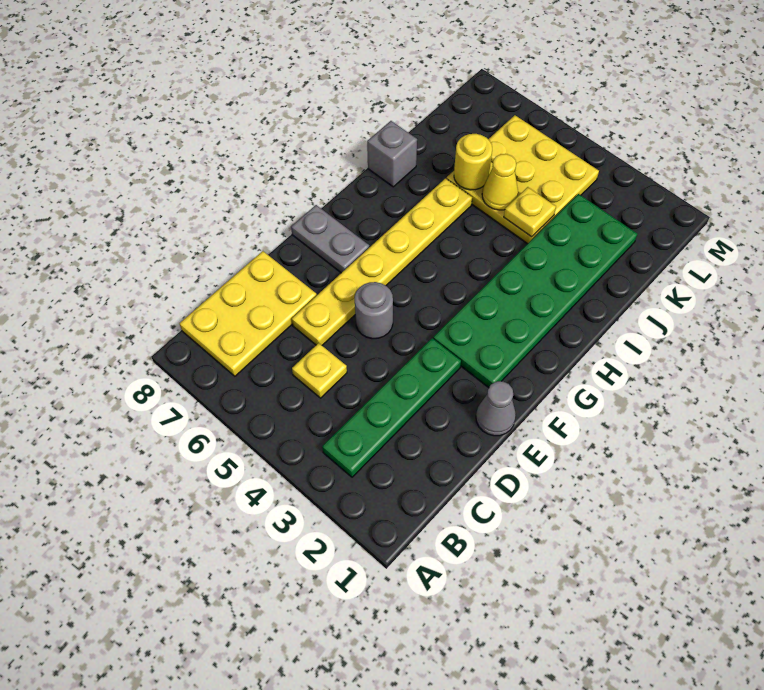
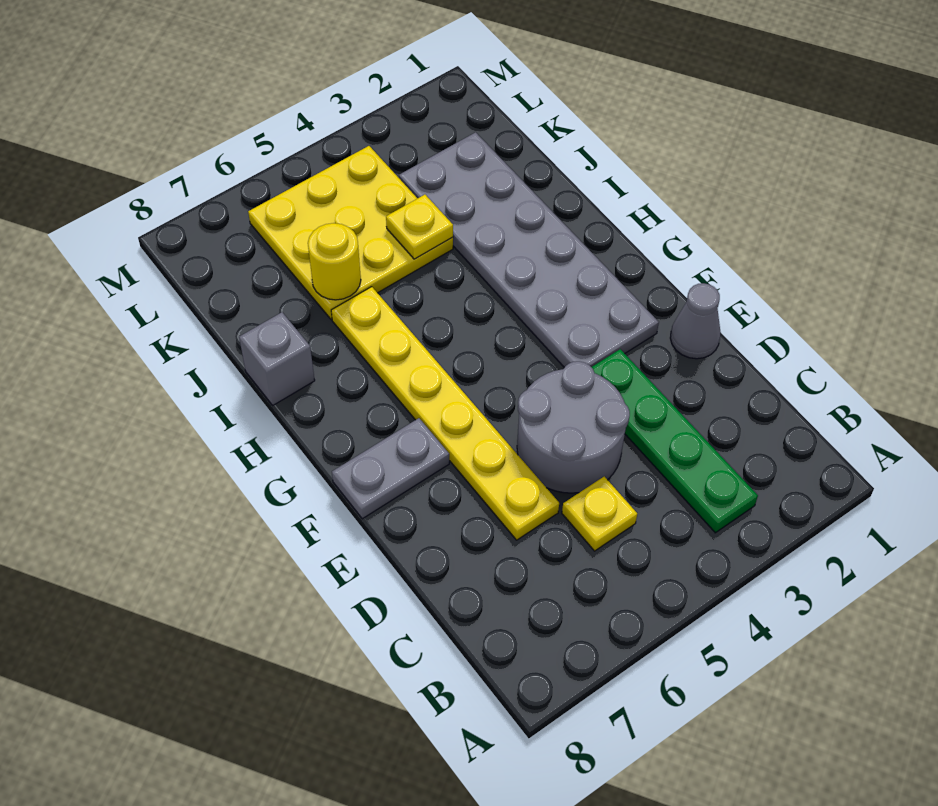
yellow 2x3 plate [179,251,317,376] -> none
grey 1x1 round brick [355,282,393,339] -> grey 2x2 round brick [517,361,630,493]
green 2x6 plate [433,194,637,388] -> grey 2x6 plate [399,132,659,367]
yellow 1x1 cone [482,154,518,210] -> none

